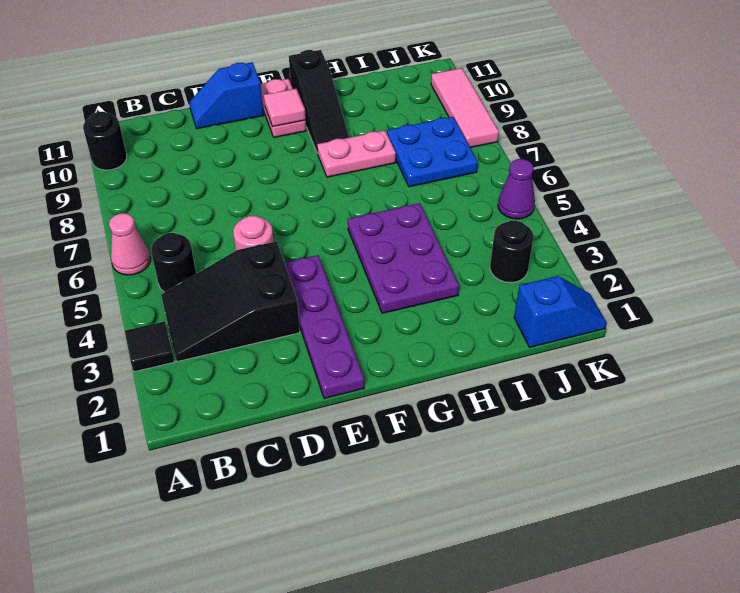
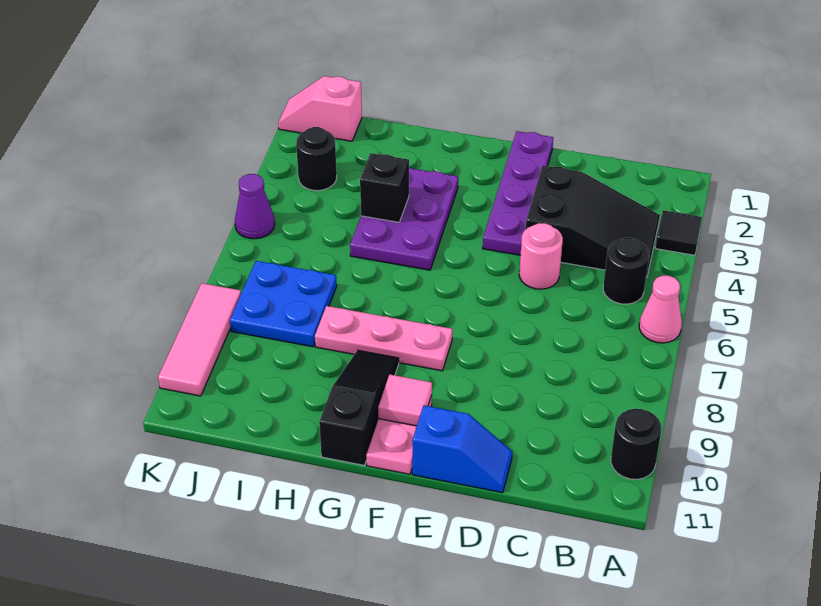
pink 1x2 plate [317,130,396,177] -> pink 1x3 plate [315,306,452,371]
none -> black 1x1 brick [360,153,409,222]
blue 1x2 slope [514,276,607,347] -> pink 1x2 slope [278,76,362,141]

